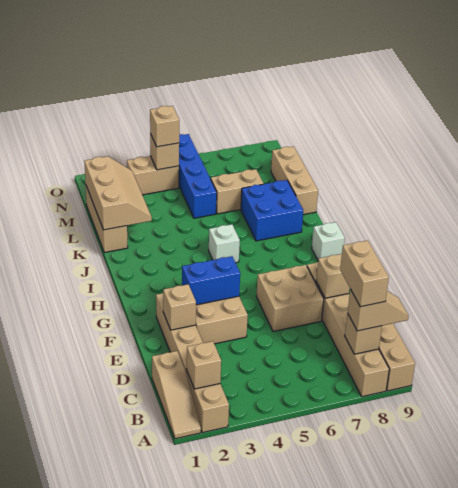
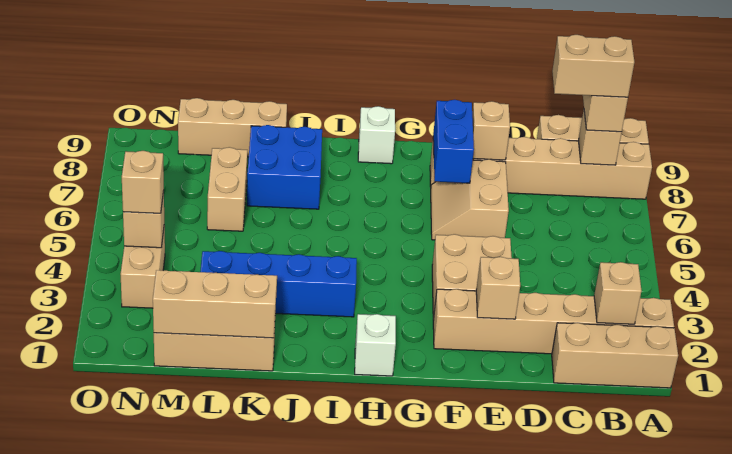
tan 1x3 slope [152,351,201,439] -> tan 1x3 brick [552,323,678,388]
tan 2x2 brick [256,265,324,331] -> tan 2x2 slope [431,159,509,240]
blue 1x2 brick [182,256,240,305] -> blue 1x2 brick moved to [433,100,474,183]
white 1x1 brick [209,224,240,263] -> white 1x1 brick moved to [355,314,396,376]
blue 1x4 brick [179,134,217,218] -> blue 1x4 brick moved to [200,251,357,317]

